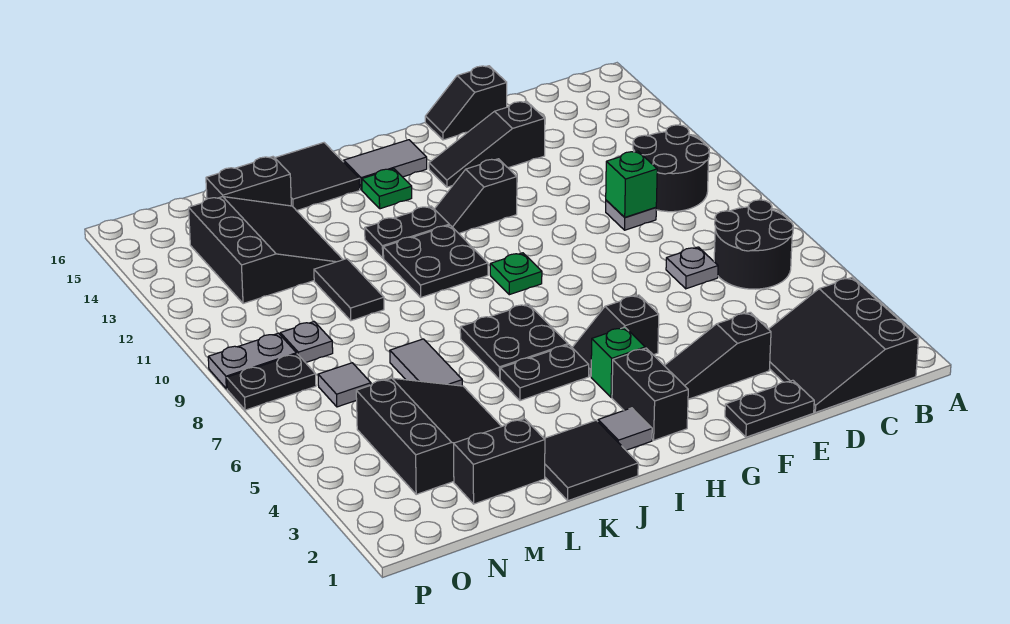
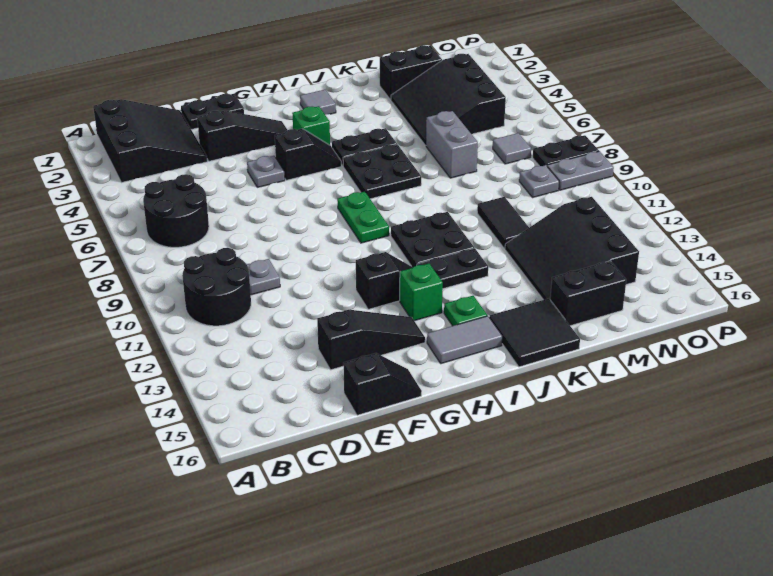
grey 1x1 plate [666,247,718,289] -> grey 1x1 plate moved to [247,156,285,187]
green 1x1 brick [606,151,657,217] -> green 1x1 brick moved to [400,264,443,321]
black 1x2 brick [612,348,688,440] -> none
green 1x1 plate [490,253,542,295] -> green 1x2 plate [337,192,389,243]
black 2x2 tile [544,420,638,501] -> none
grey 1x2 tile [390,339,462,386] -> grey 1x2 brick [426,111,478,178]

